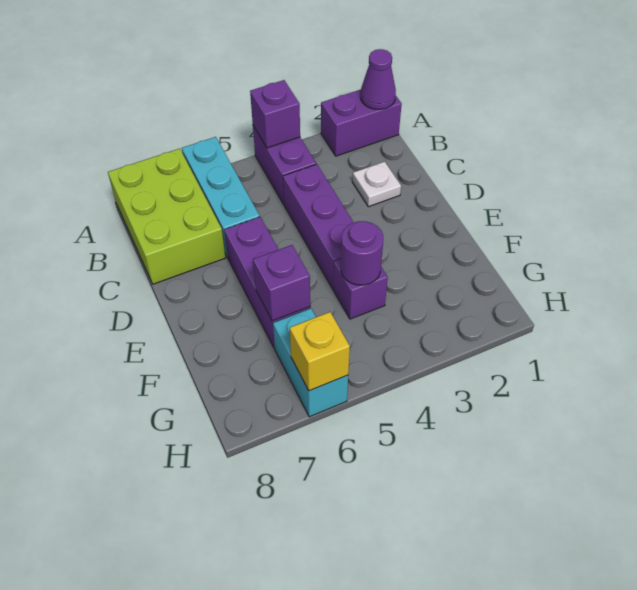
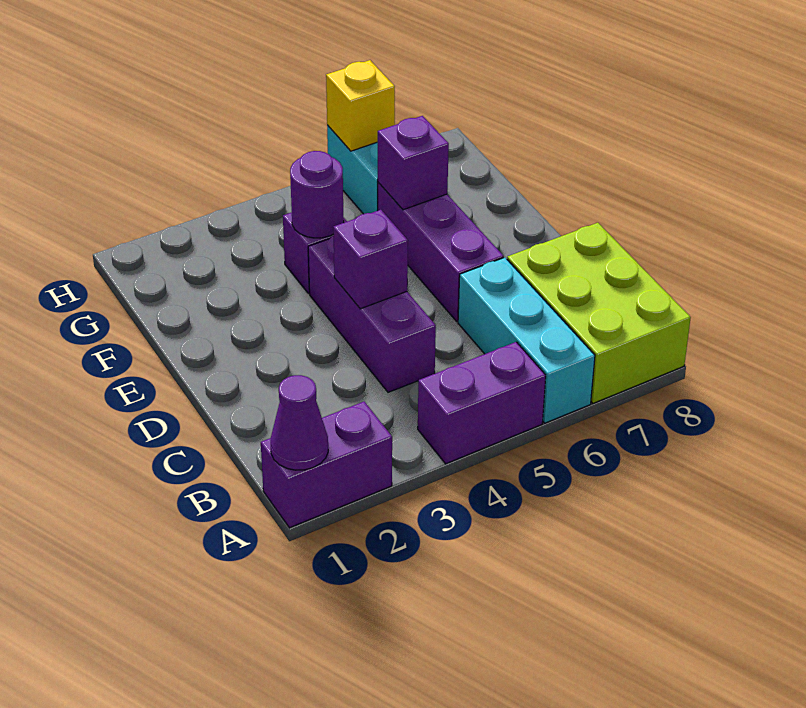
purple 1x2 brick [253,126,316,204] -> purple 1x2 brick turned to [418,342,546,464]
purple 1x1 brick [250,80,300,148] -> purple 1x1 brick moved to [333,210,408,309]
white 1x1 plate [352,162,401,207] -> none

